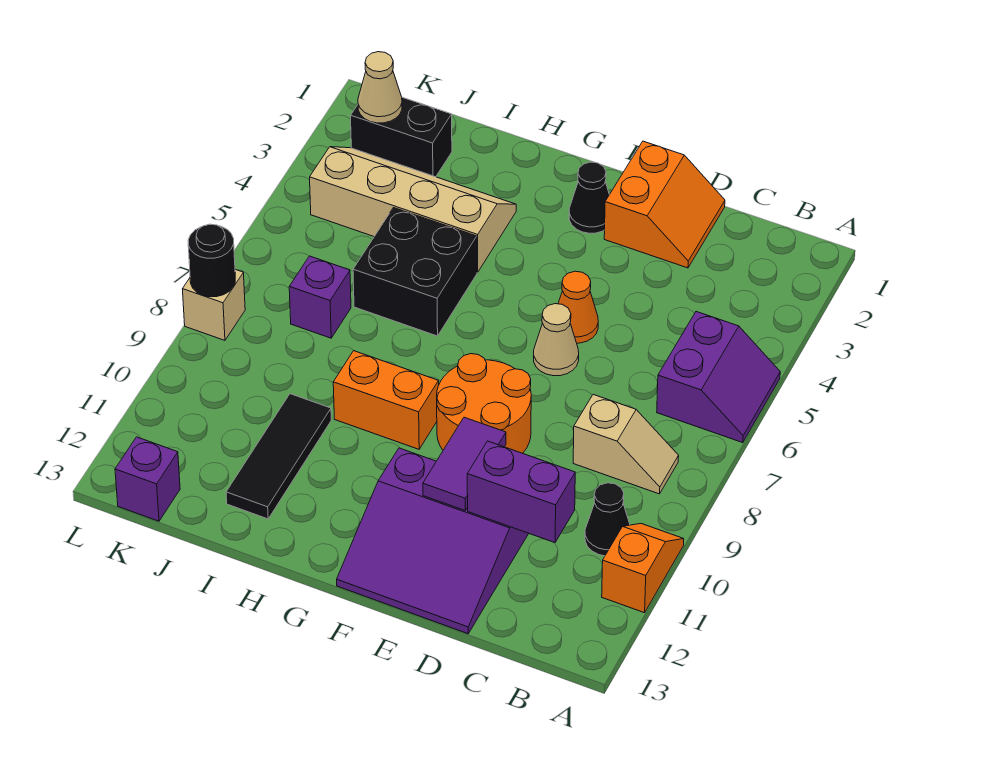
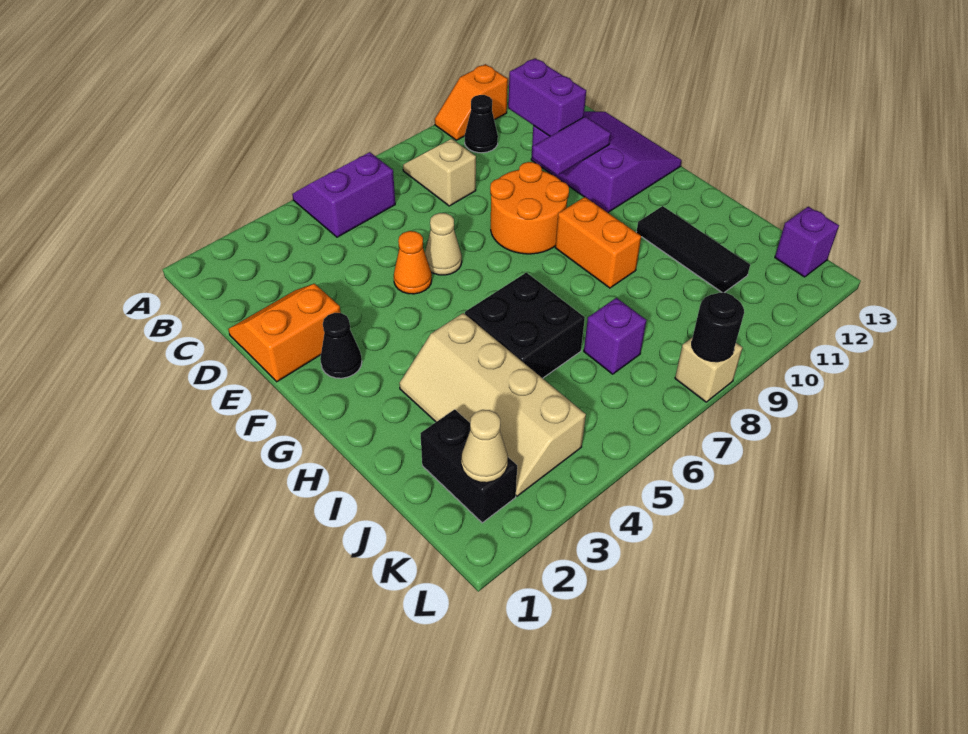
black 1x3 tile [226,394,331,519] -> black 1x3 tile turned to [636,206,750,293]

